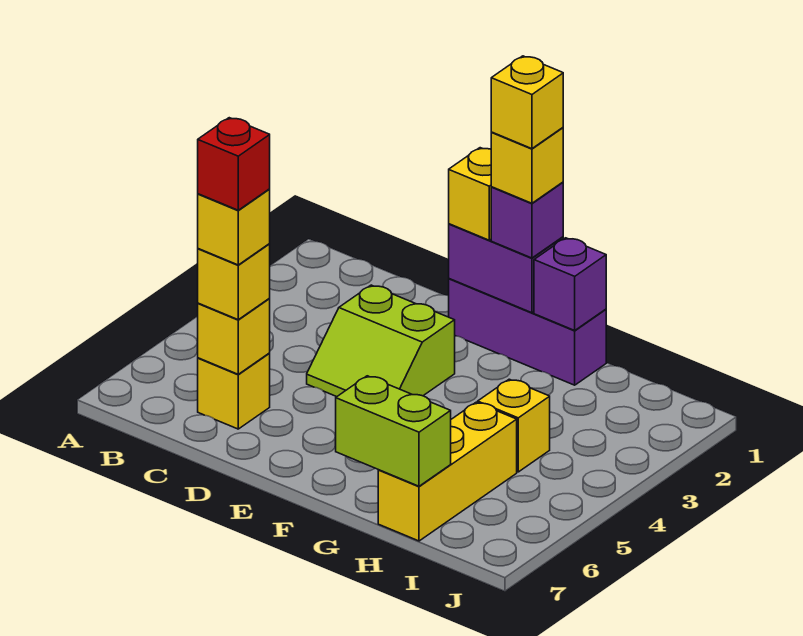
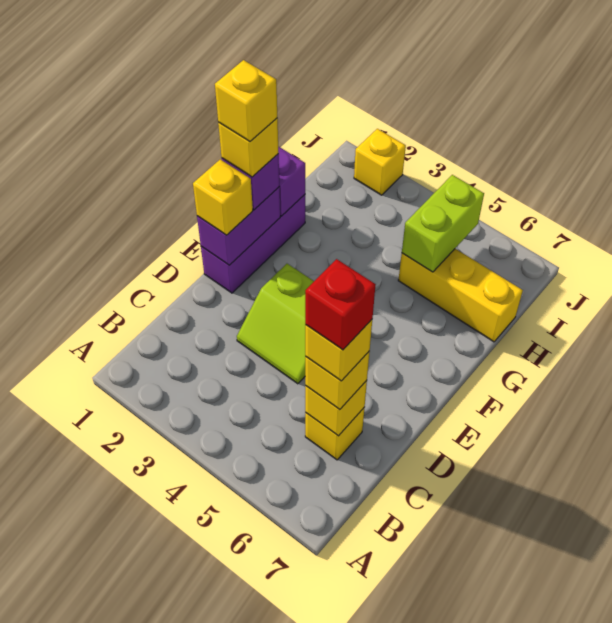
lime 2x2 slope [307,285,455,397] -> lime 2x2 slope turned to [237,264,314,384]
lime 1x2 brick [336,376,451,486] -> lime 1x2 brick moved to [402,175,484,272]
yellow 1x1 brick [478,379,550,472] -> yellow 1x1 brick moved to [354,129,406,195]

